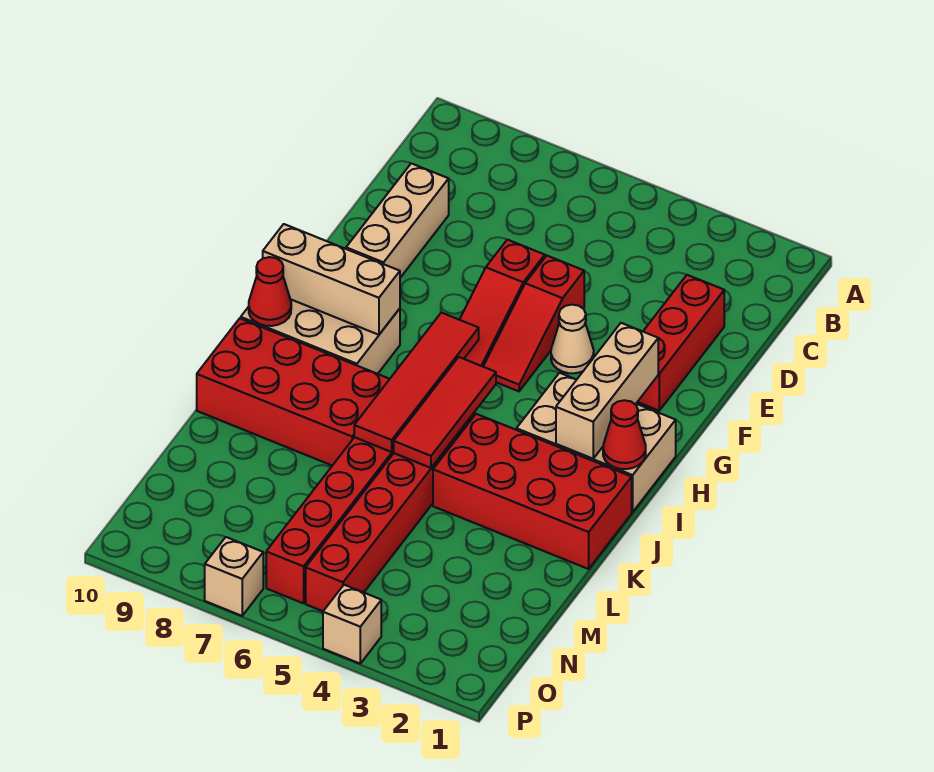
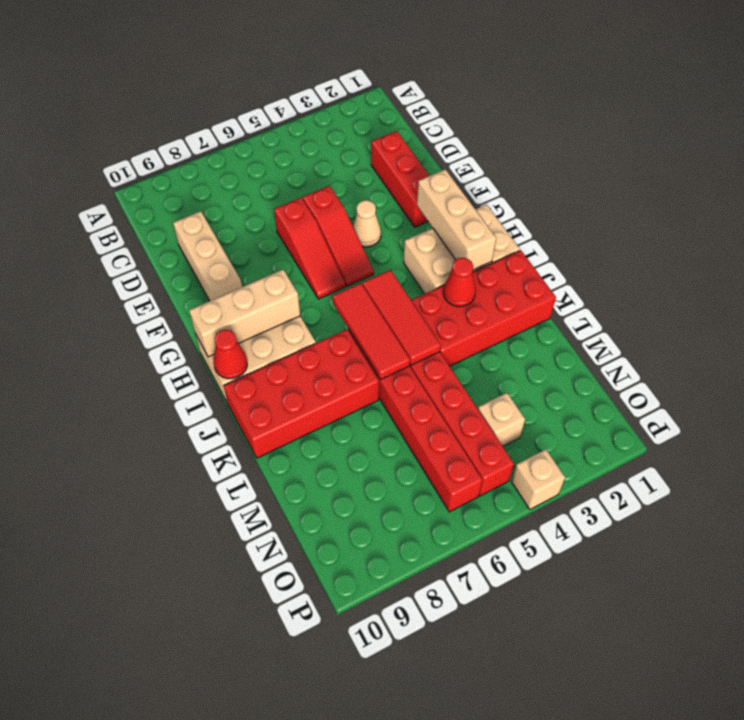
red 1x4 tile [354,313,479,452] -> red 1x3 tile [332,283,410,380]
red 1x1 cone [603,400,646,469] -> red 1x1 cone moved to [443,258,476,307]
tan 1x1 brick [205,537,263,616] -> tan 1x1 brick moved to [478,393,525,446]

